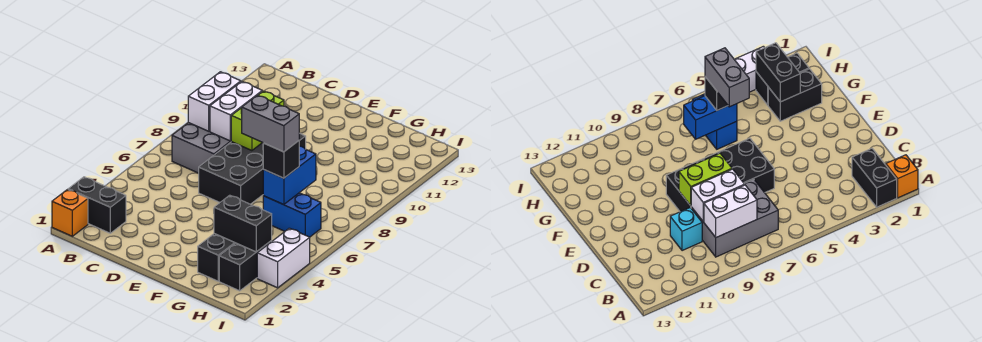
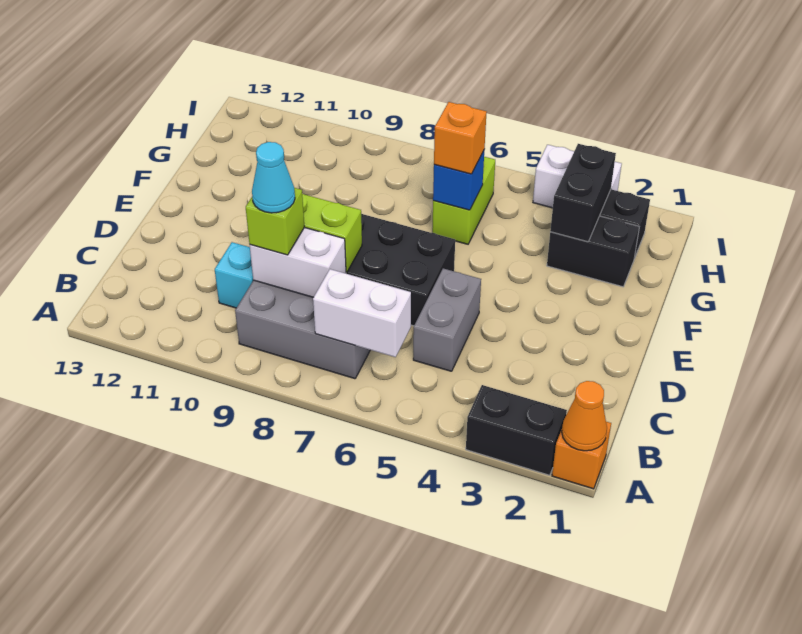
none -> orange 1x1 cone [562,381,607,451]
black 1x2 brick [68,177,126,233] -> black 1x2 brick turned to [466,385,567,475]
white 1x2 brick [188,72,241,131] -> white 1x2 brick moved to [313,269,411,357]
none -> lime 1x1 brick [246,188,304,255]
none -> cyan 1x1 cone [252,142,295,213]
grey 1x2 brick [242,95,299,152] -> grey 1x2 brick moved to [413,268,481,371]
blue 1x2 brick [263,193,321,237] -> lime 1x2 brick [432,157,495,244]
blue 1x2 brick [263,146,316,205] -> blue 1x1 brick [433,151,484,210]
black 1x1 brick [263,141,299,178] -> orange 1x1 brick [434,102,487,174]

